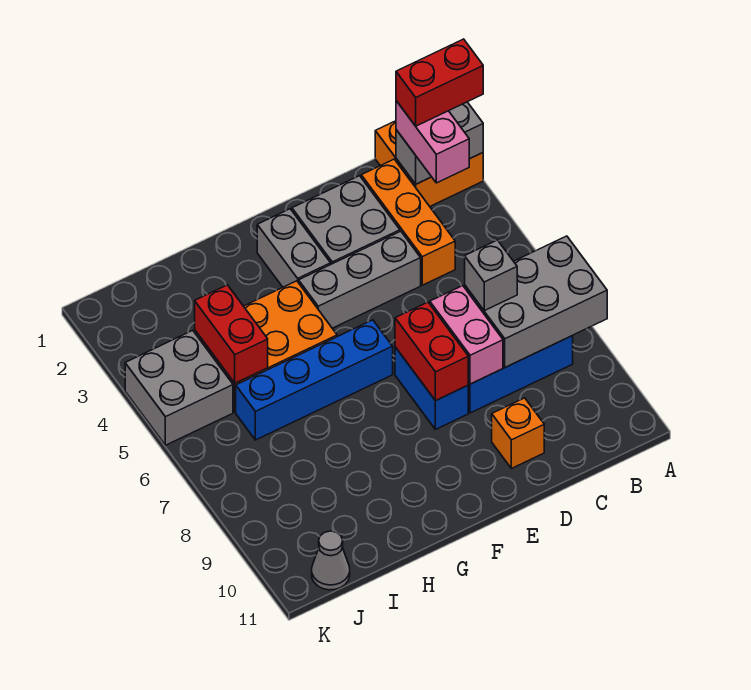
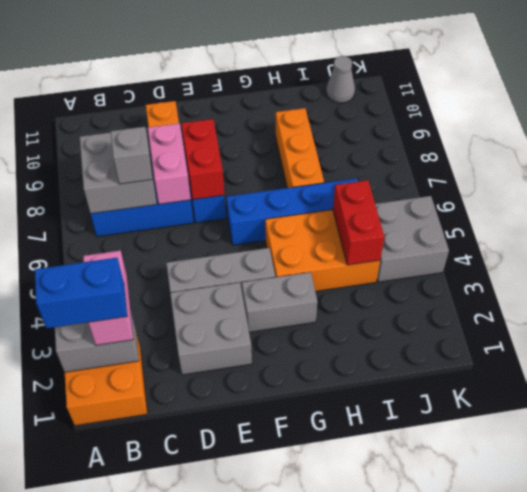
red 1x2 brick [396,39,483,126] -> blue 1x2 brick [35,258,127,328]
grey 2x3 brick [465,236,607,367] -> grey 2x2 brick [80,128,157,214]
orange 1x3 brick [361,159,455,285] -> orange 1x3 brick moved to [275,108,324,188]
grey 1x2 brick [257,209,331,287] -> grey 1x2 brick turned to [242,272,317,332]

